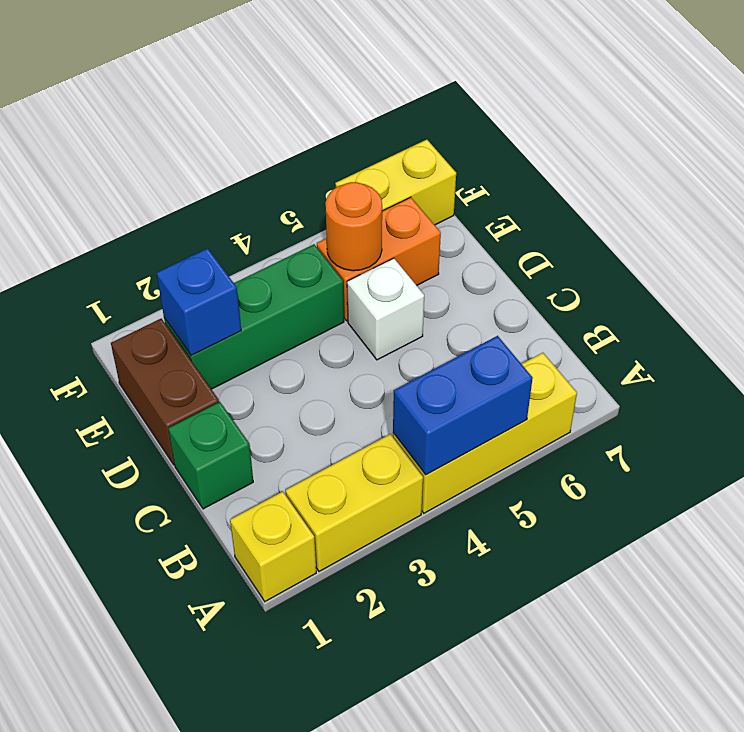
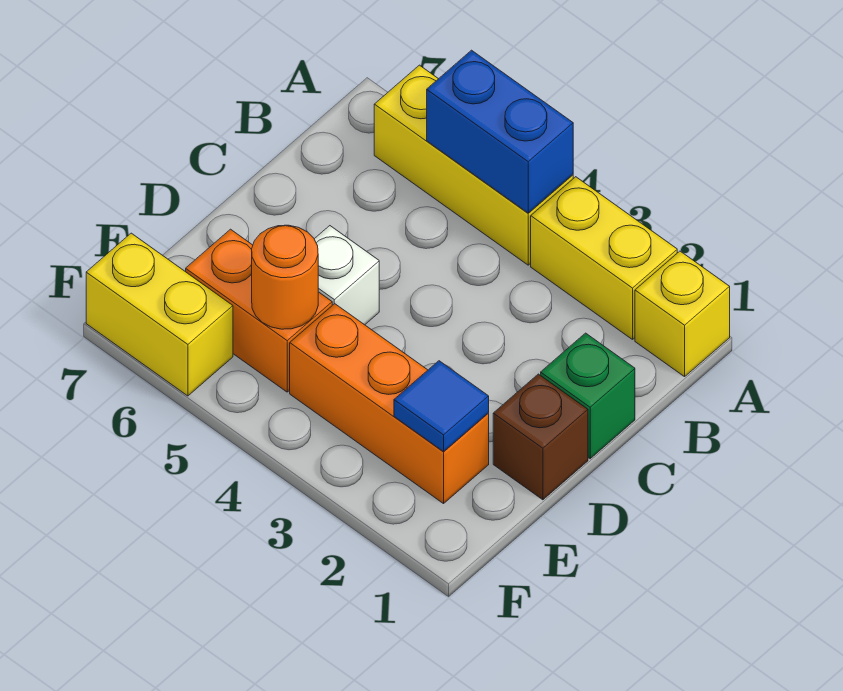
brown 1x2 brick [111,319,219,465] -> brown 1x1 brick [493,374,588,500]
green 1x3 brick [164,244,344,389] -> orange 1x3 brick [290,304,489,504]
blue 1x1 brick [157,248,241,355] -> blue 1x1 tile [394,361,489,451]

